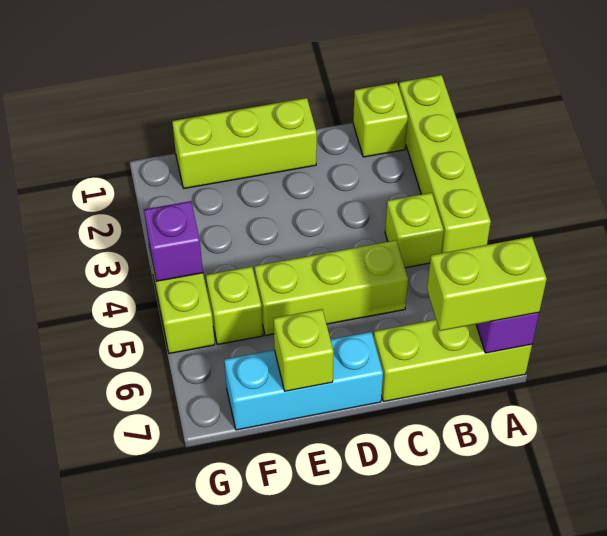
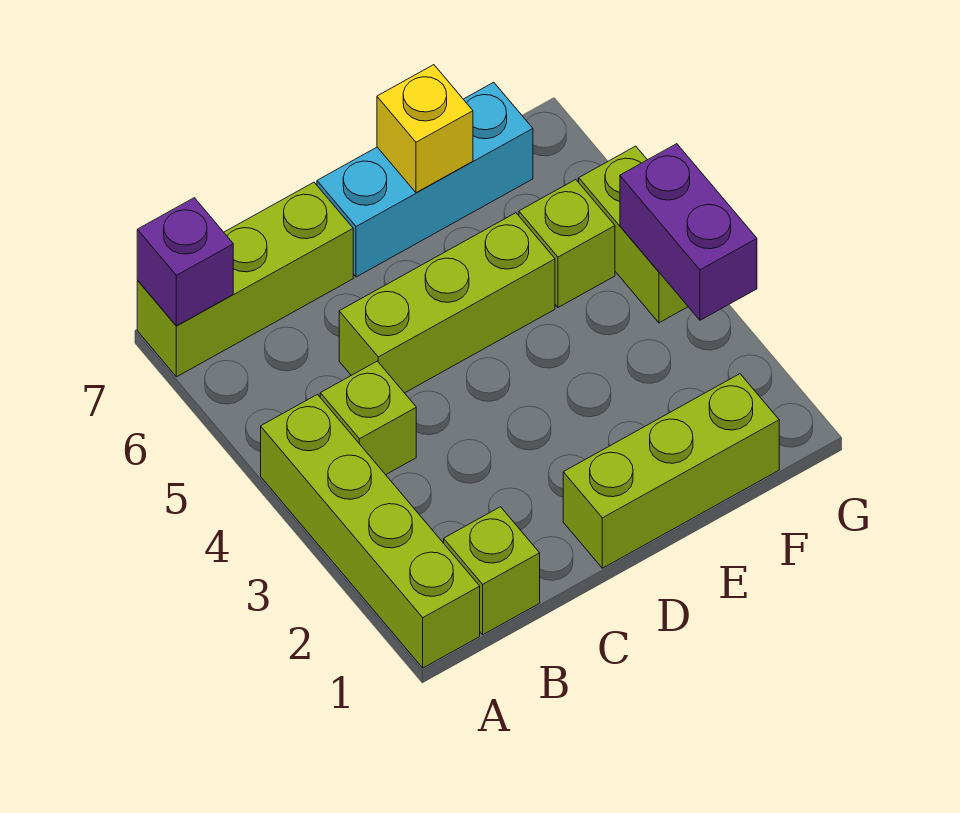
lime 1x2 brick [427,237,547,331] -> none
lime 1x1 brick [273,309,334,391] -> yellow 1x1 brick [377,65,473,193]
purple 1x1 brick [144,201,203,281] -> purple 1x2 brick [620,144,757,320]

